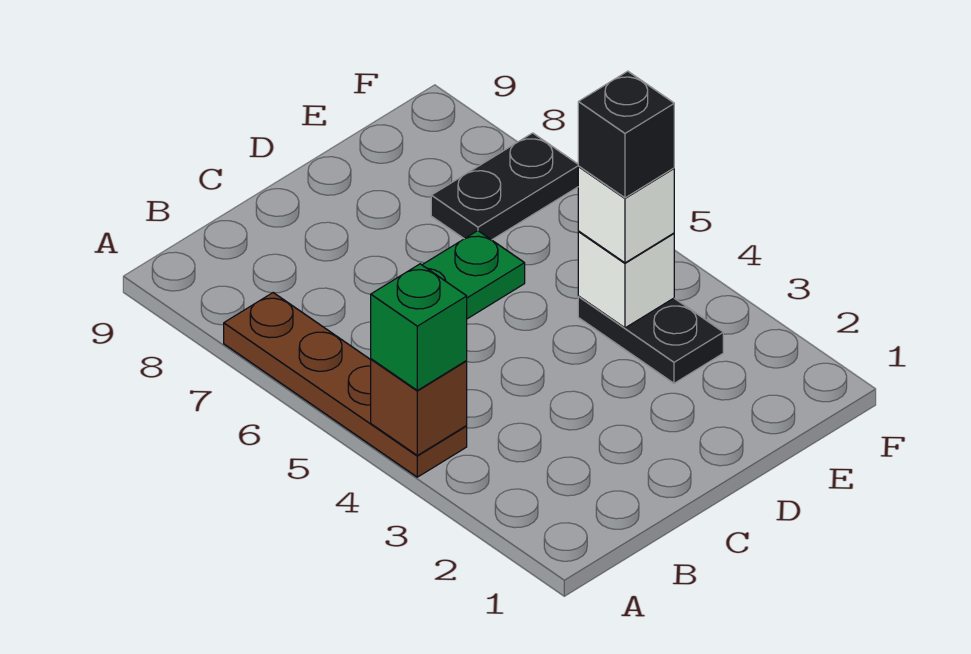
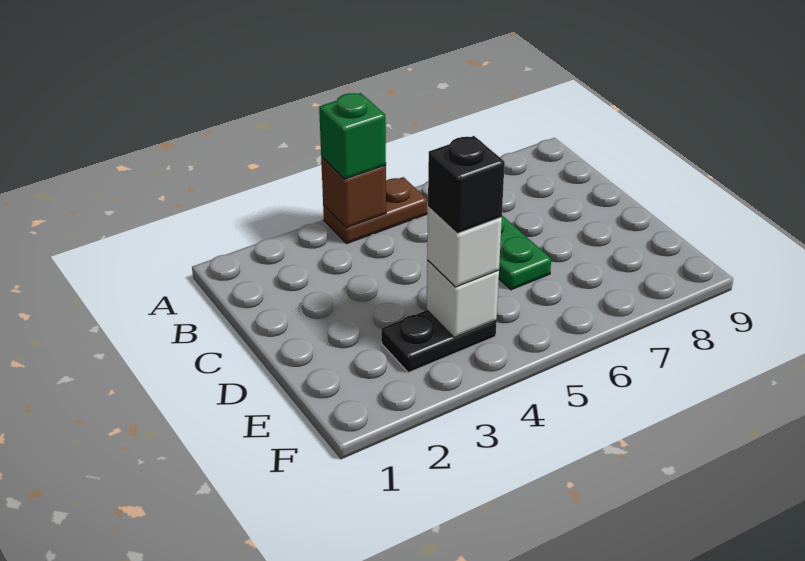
brown 1x4 plate [224,293,467,477] -> brown 1x2 plate [323,177,427,243]
black 1x2 plate [431,133,579,240] -> none

